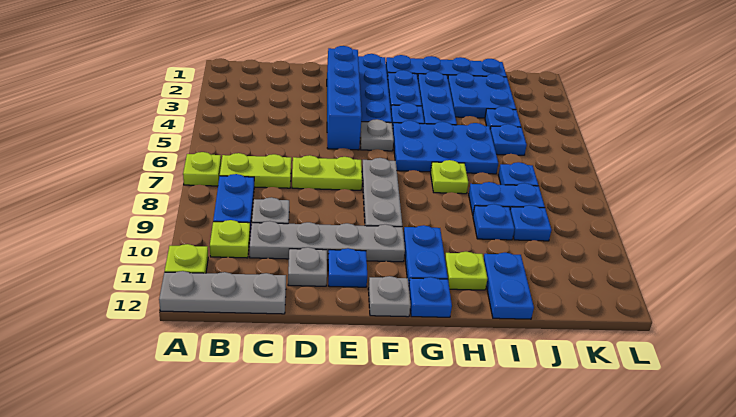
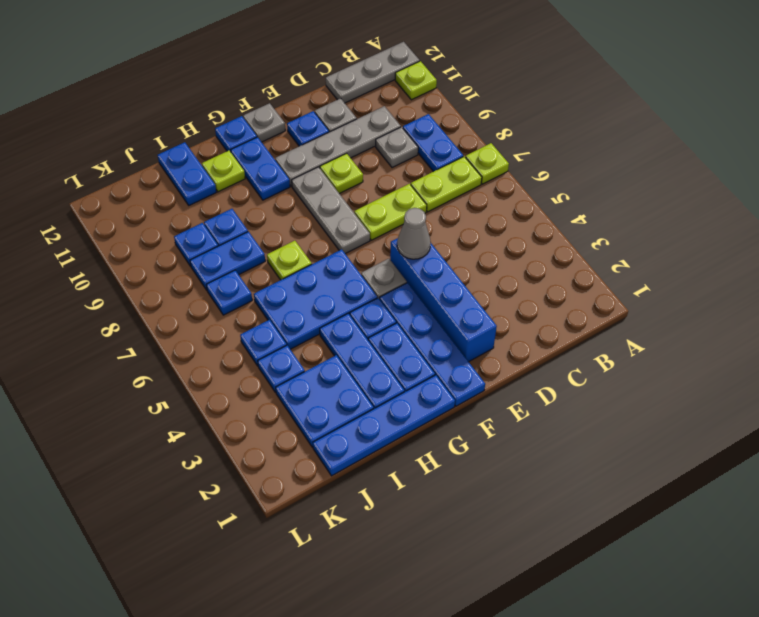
lime 1x1 plate [210,220,250,258] -> lime 1x1 plate moved to [320,153,363,194]
none -> grey 1x1 cone [397,208,431,259]

